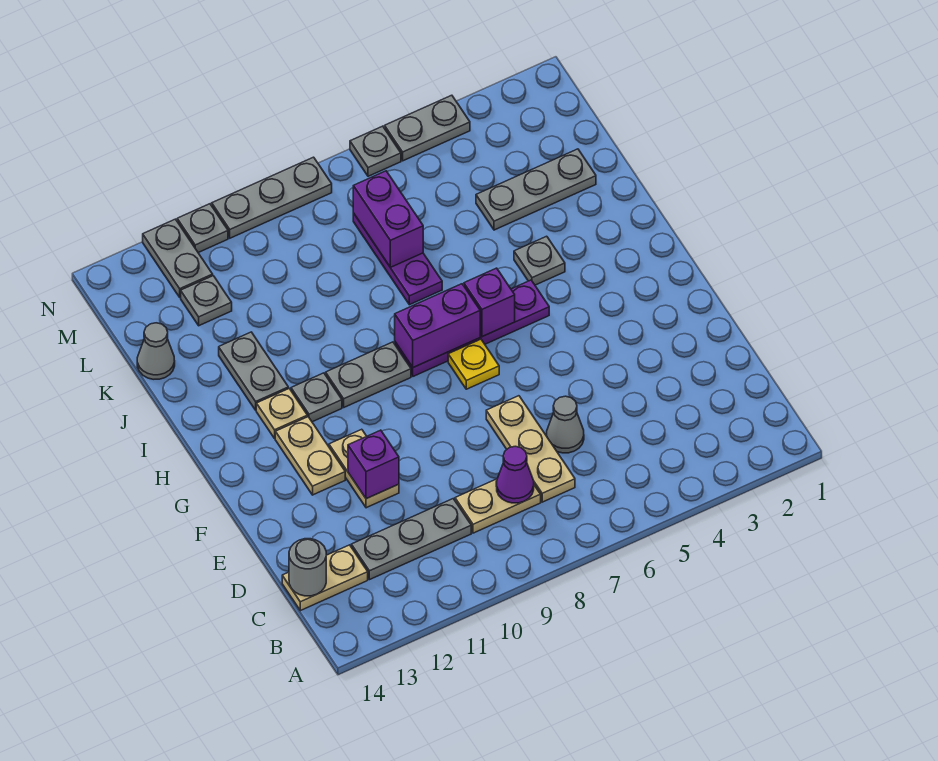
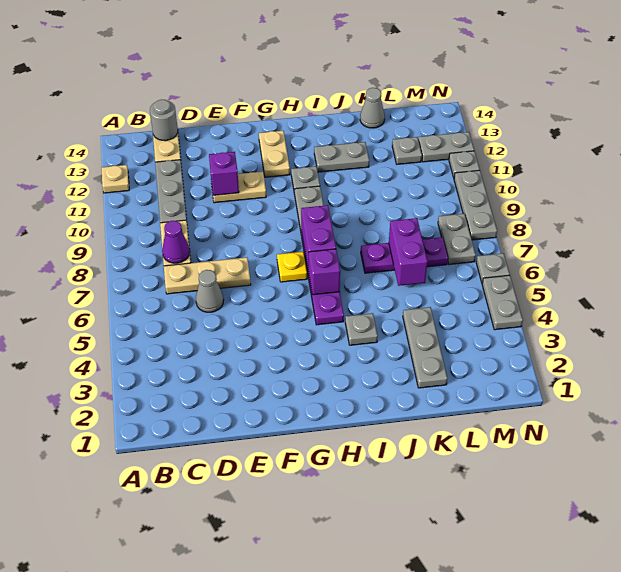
tan 1x2 plate [275,417,345,495] -> tan 1x2 plate turned to [259,131,290,177]
tan 1x1 plate [256,389,307,438] -> tan 1x1 plate moved to [102,165,129,193]
purple 1x2 brick [353,171,423,268] -> purple 1x2 brick turned to [389,218,428,286]
none -> grey 1x2 plate [438,214,476,265]

